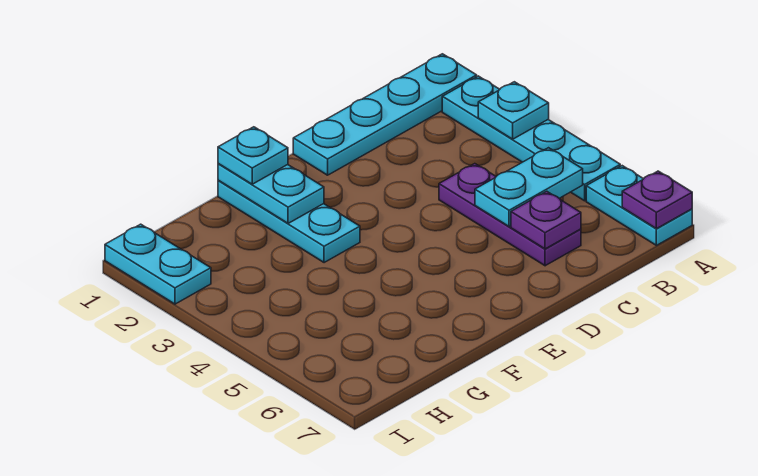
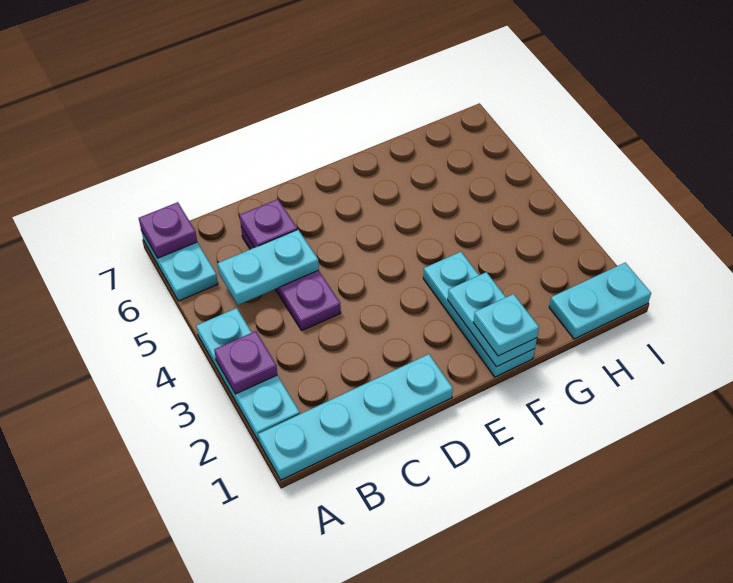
cyan 1x4 plate [442,76,620,201] -> cyan 1x3 plate [196,308,300,441]
cyan 1x1 plate [478,82,549,139] -> purple 1x1 plate [214,331,277,394]
cyan 1x2 plate [105,224,211,304] -> cyan 1x2 plate turned to [549,263,651,339]

